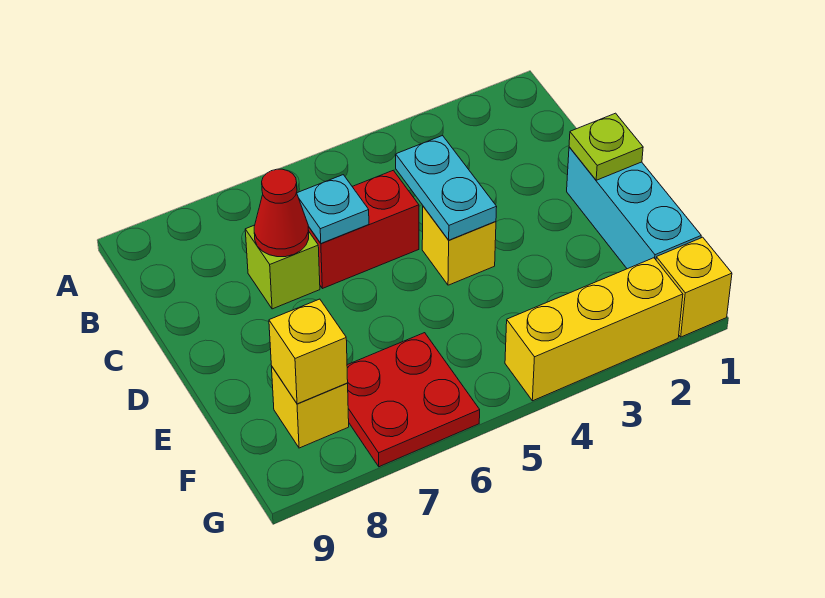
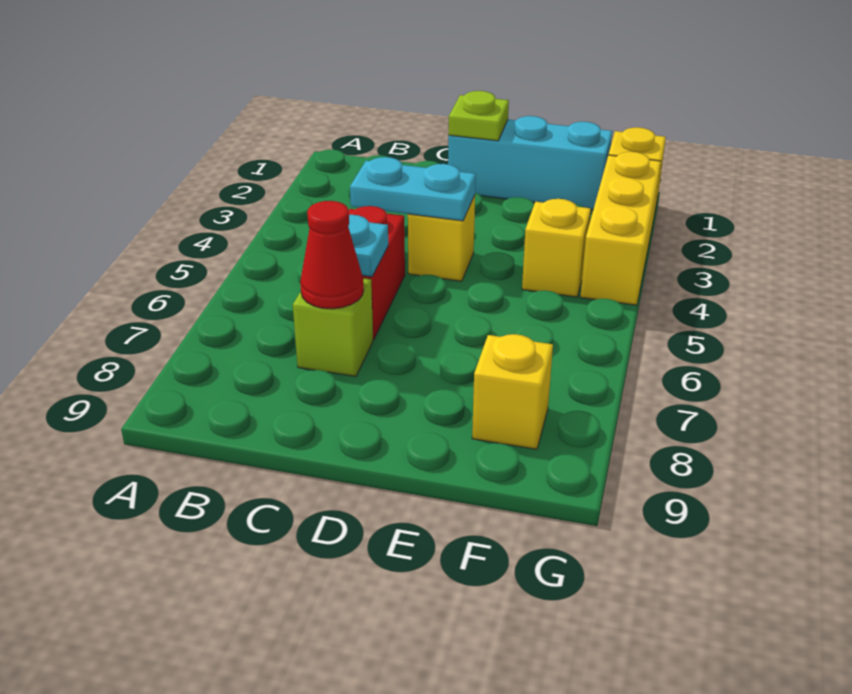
red 2x2 plate [347,333,480,467] -> none
yellow 1x1 brick [269,299,348,404] -> yellow 1x1 brick moved to [522,199,591,297]

